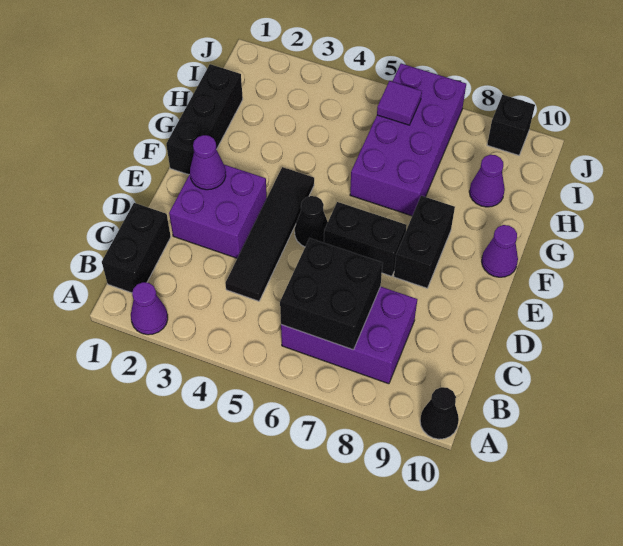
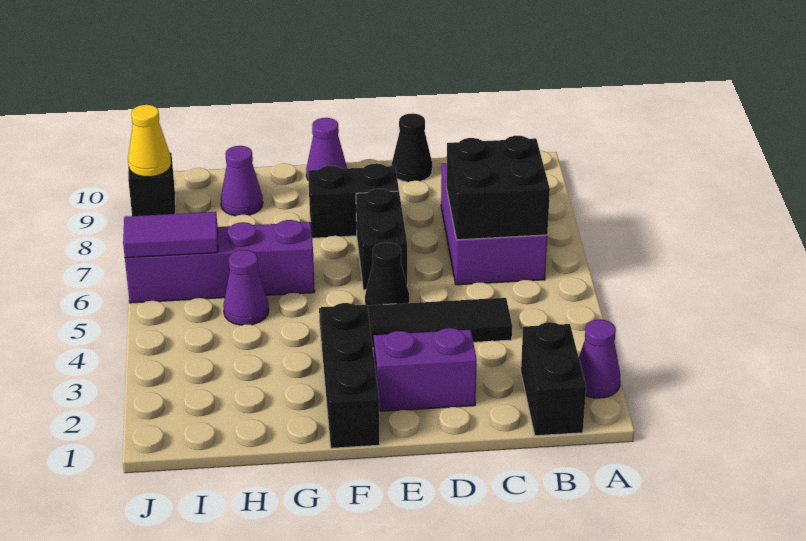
black 1x1 cone [420,387,459,439] -> black 1x1 cone moved to [392,114,432,182]
black 1x2 brick [102,203,171,293] -> black 1x2 brick turned to [521,322,586,436]
purple 2x2 brick [169,165,267,258] -> purple 1x2 brick [374,328,477,411]
purple 1x1 cone [190,135,226,190] -> purple 1x1 cone moved to [223,250,269,325]
black 1x3 brick [166,64,243,175] -> black 1x3 brick turned to [321,303,380,448]
purple 2x4 brick [350,64,466,216] -> purple 1x4 brick [125,220,315,303]
purple 1x1 tile [377,81,422,125] -> purple 1x2 tile [123,212,218,258]
none -> yellow 1x1 cone [128,105,171,177]

